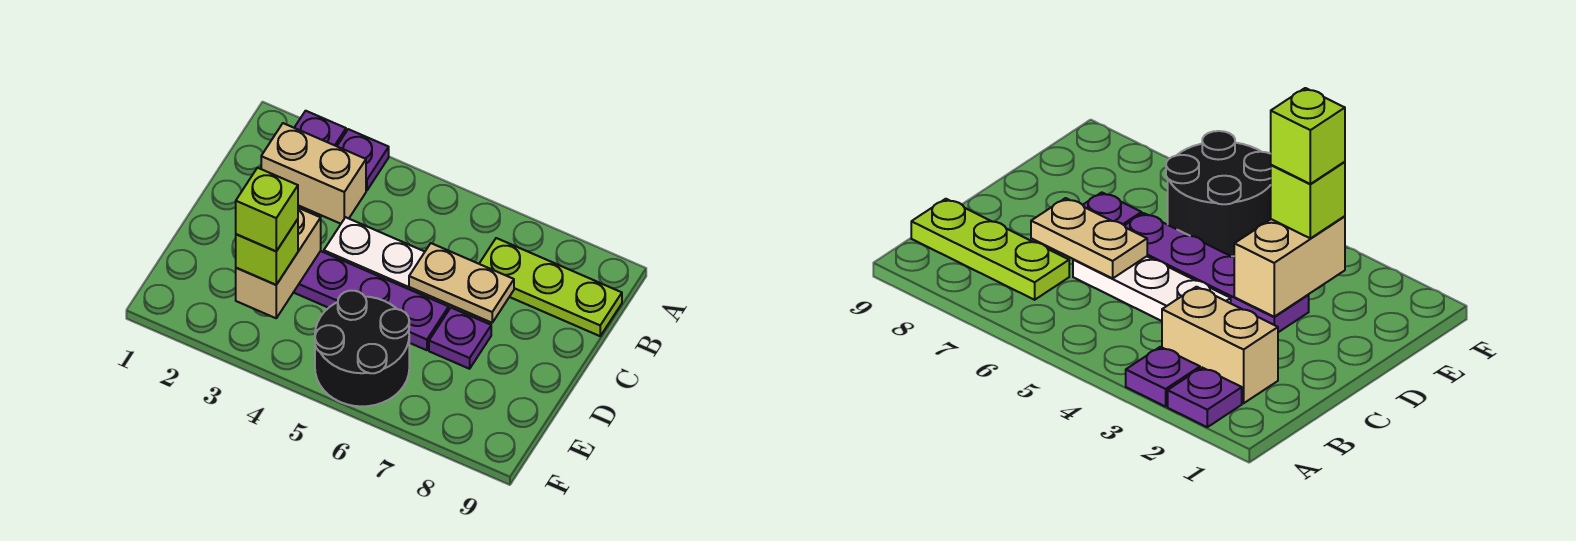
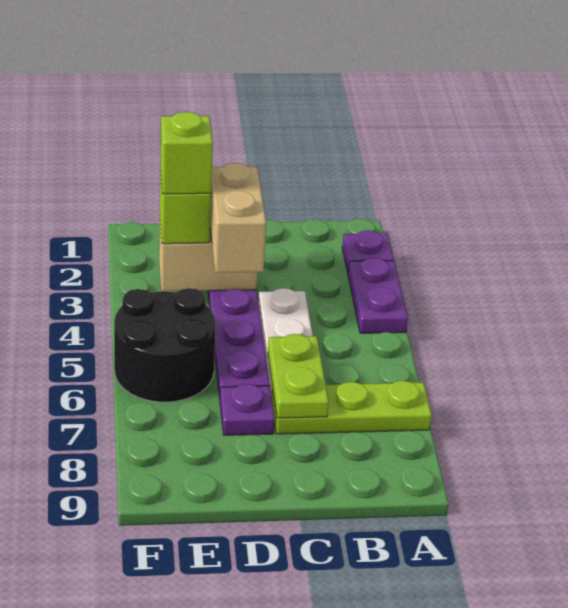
purple 1x1 plate [337,129,389,190] -> purple 1x2 plate [348,258,408,333]
tan 1x2 brick [261,123,366,224] -> tan 1x2 brick moved to [210,163,266,273]
lime 1x3 plate [479,238,622,336] -> lime 1x3 plate turned to [272,381,432,434]
tan 1x2 plate [409,243,514,323] -> lime 1x2 plate [268,334,329,418]

